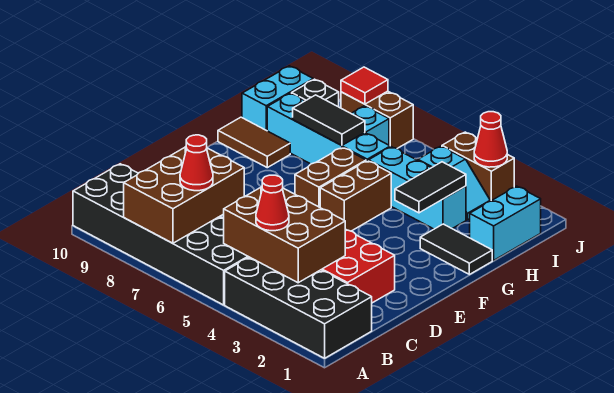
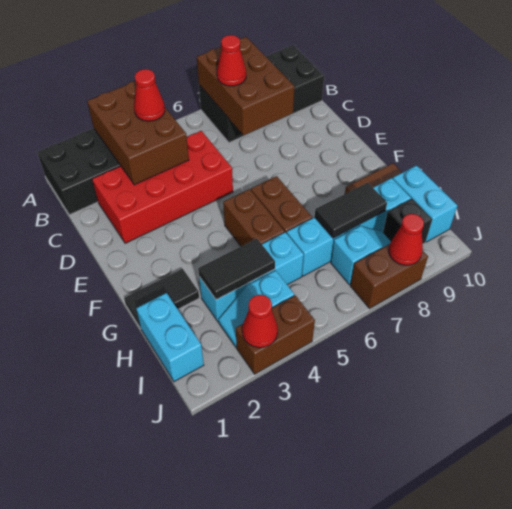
black 2x6 brick [73,164,248,305] -> black 2x4 brick [199,45,324,143]
brown 2x3 brick [224,187,345,283] -> brown 2x3 brick turned to [87,81,189,185]
black 1x2 tile [395,162,466,213] -> black 1x2 tile turned to [198,239,275,300]
red 1x1 tile [341,67,388,104] -> red 1x1 cone [389,214,424,265]

